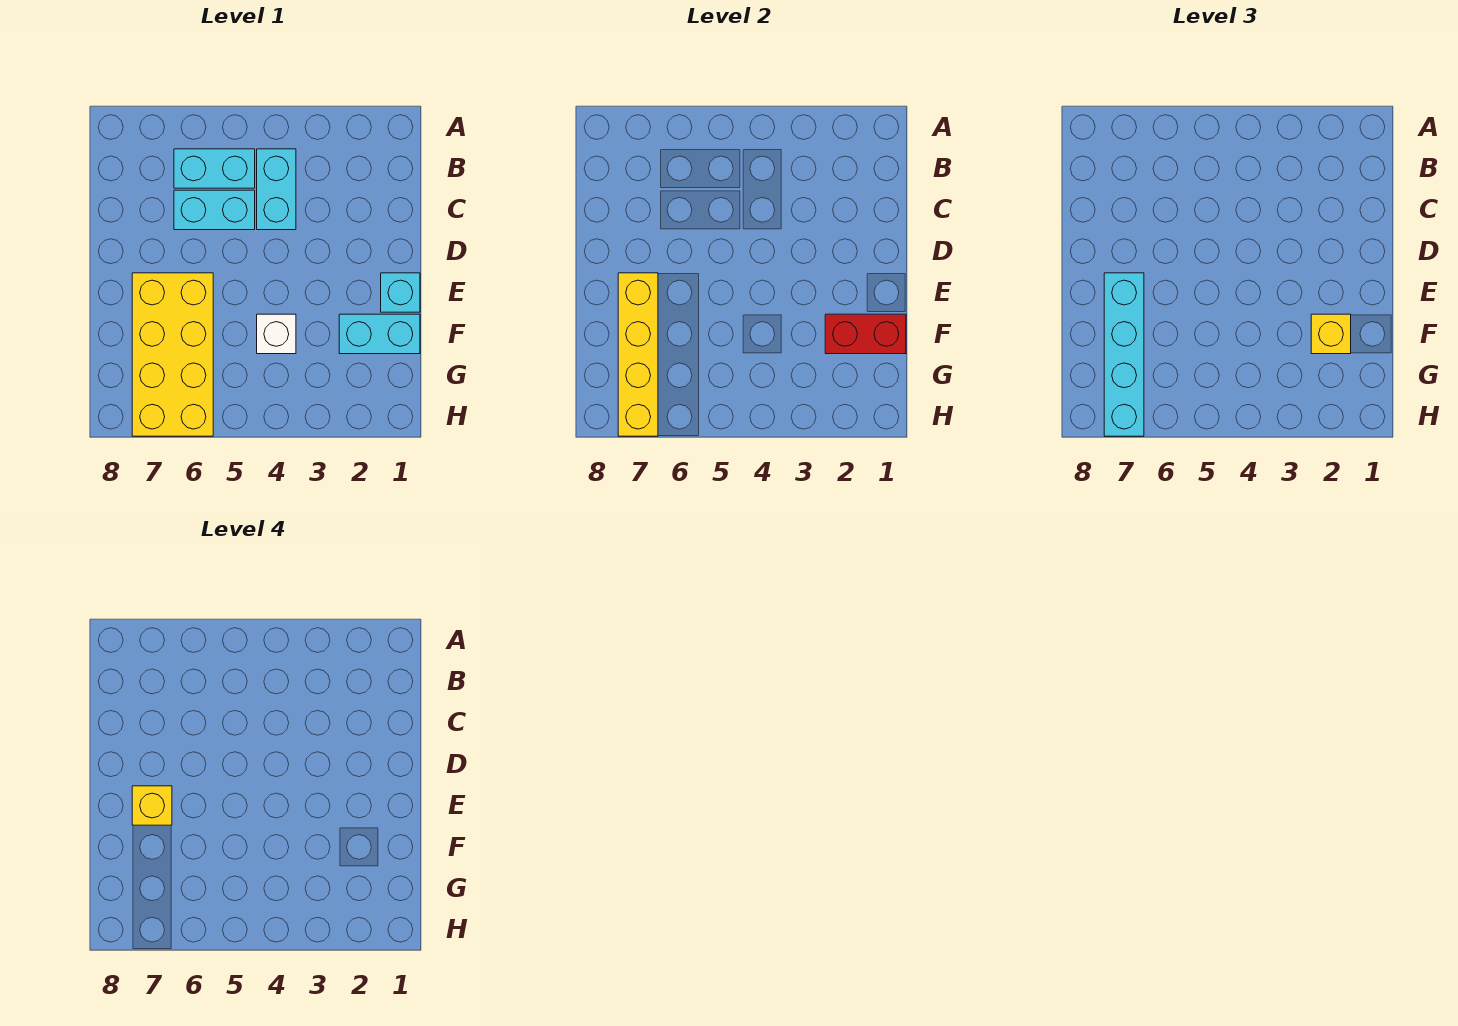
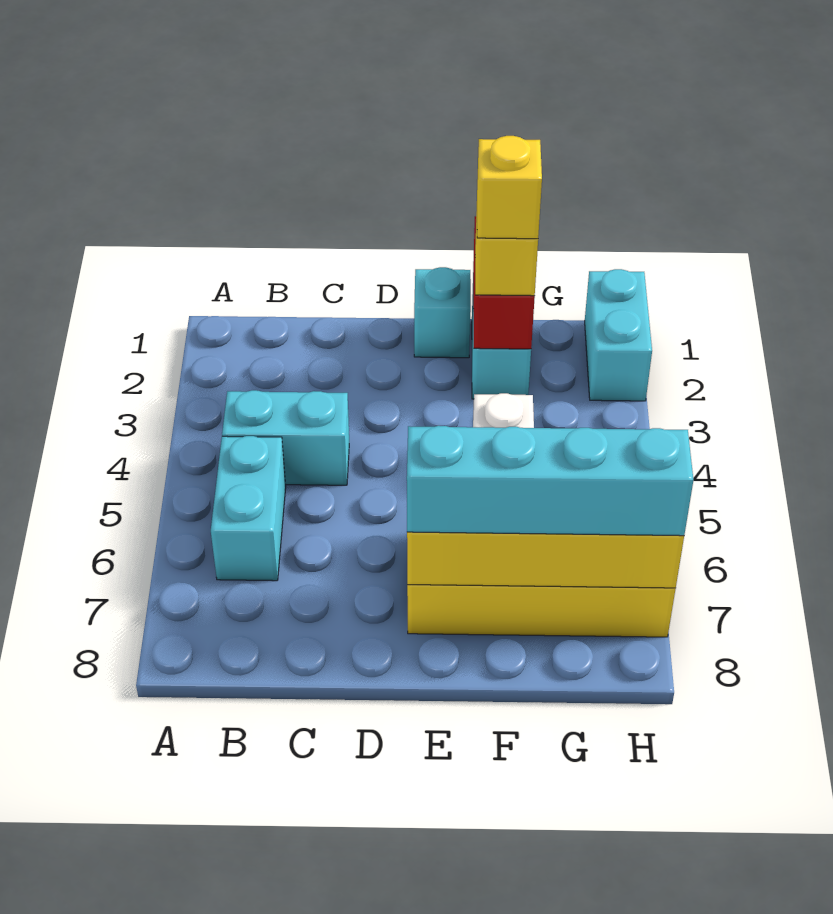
cyan 1x2 brick [174,190,255,230] -> cyan 1x2 brick moved to [585,269,652,401]
yellow 1x1 brick [132,786,172,825] -> yellow 1x1 brick moved to [477,136,542,239]

